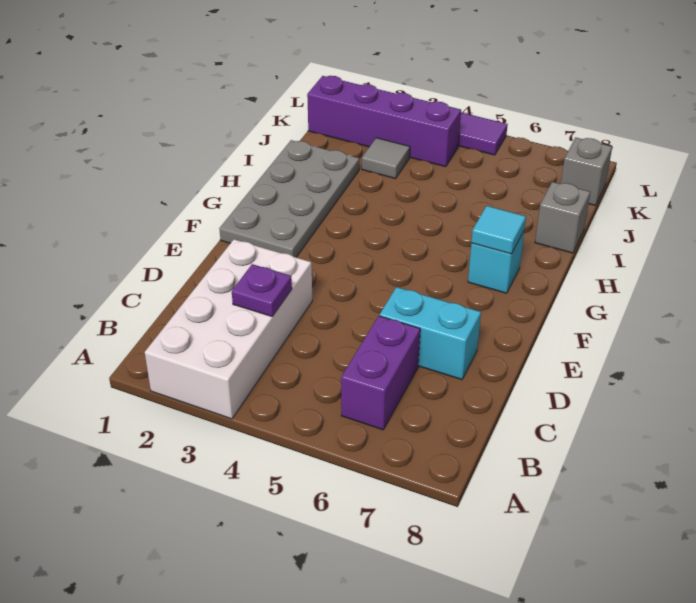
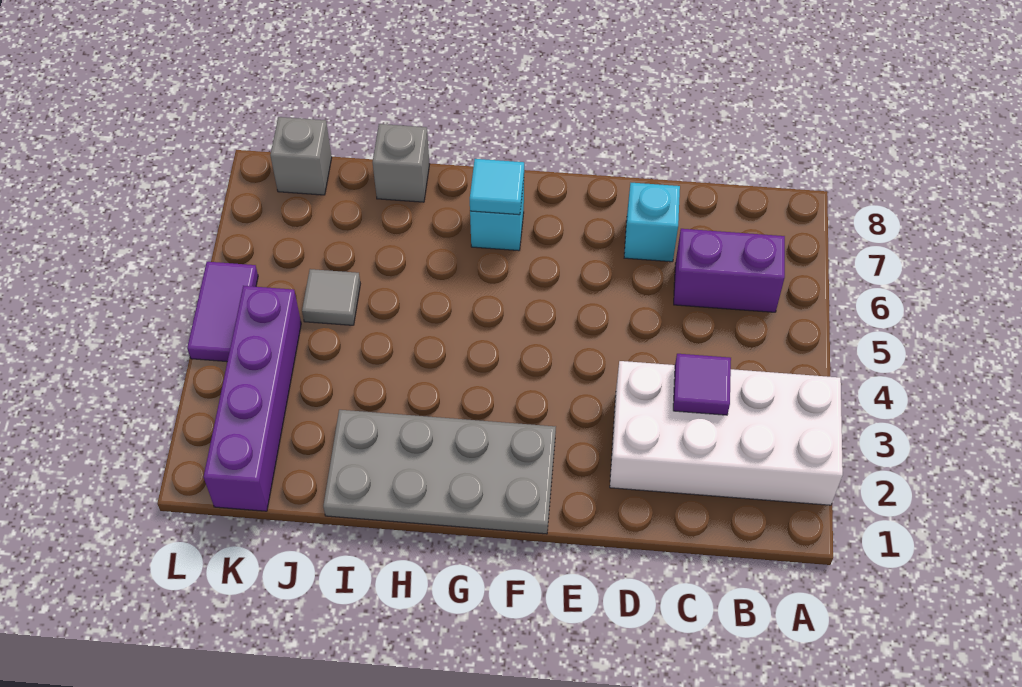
purple 1x1 plate [232,264,292,317] -> purple 1x1 tile [673,354,731,415]
cyan 1x2 brick [380,287,481,380] -> cyan 1x1 brick [624,183,680,262]
grey 1x1 tile [362,138,410,179] -> grey 1x1 tile moved to [302,269,360,325]

